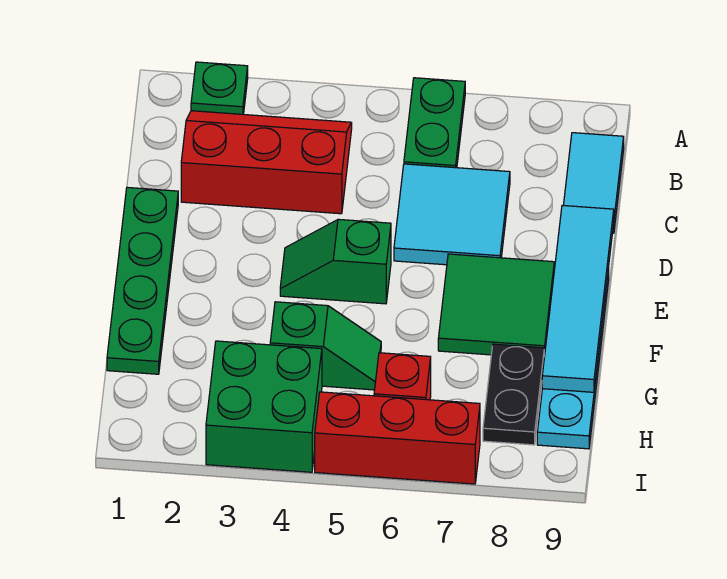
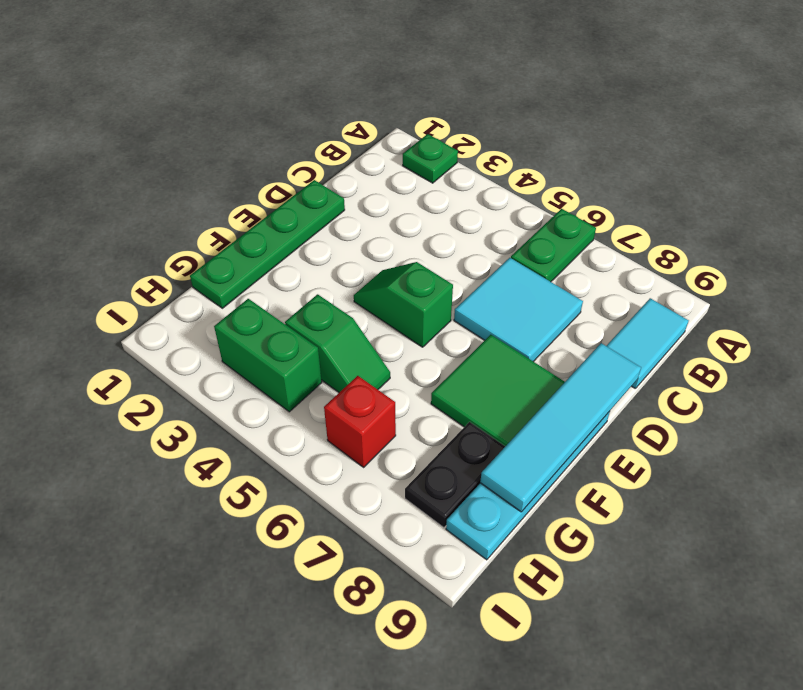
red 2x3 slope [181,111,352,214] -> none
green 2x2 brick [206,341,322,472] -> green 1x2 brick [214,299,322,412]
red 1x3 brick [315,392,480,484] -> none

